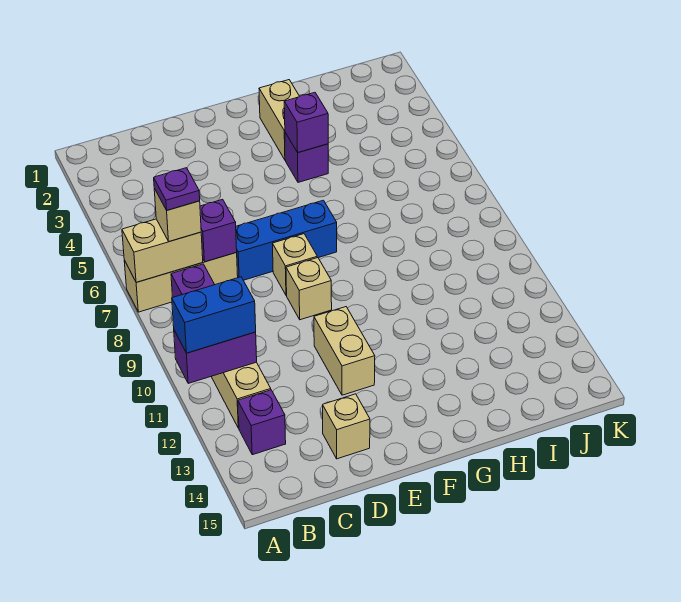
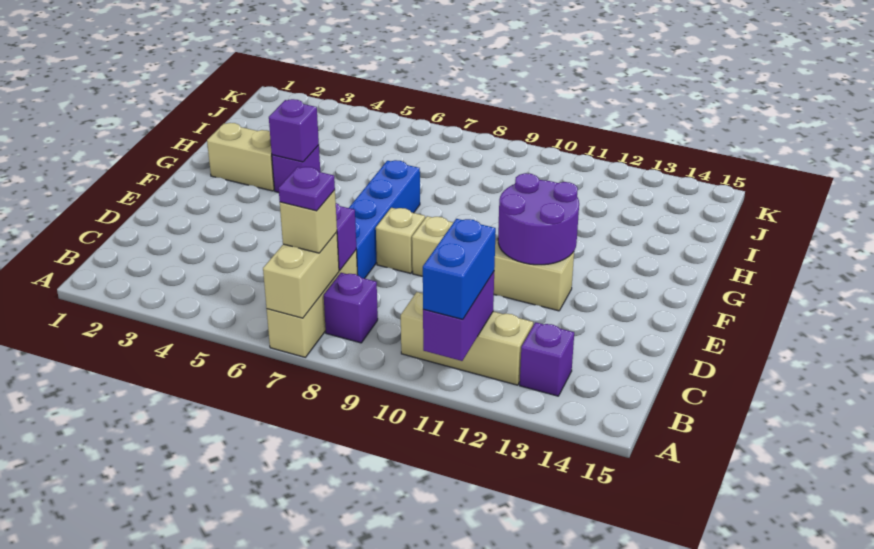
blue 1x3 brick [236,200,337,280] -> blue 1x4 brick [349,160,420,279]
tan 1x1 brick [323,394,370,459] -> none
none -> purple 2x2 round brick [498,173,579,265]

